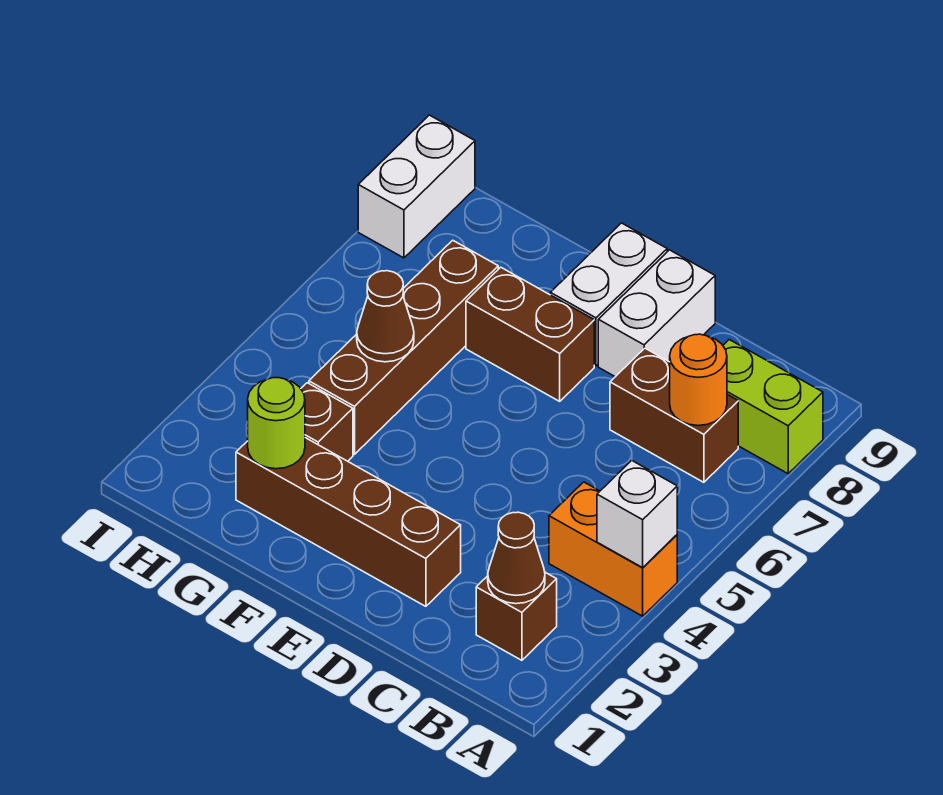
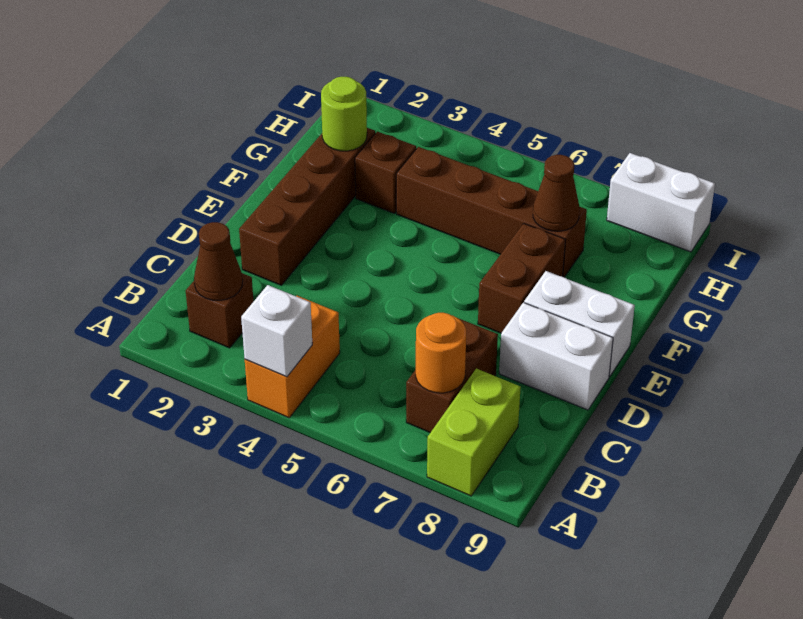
brown 1x1 cone [357,271,414,362] -> brown 1x1 cone moved to [533,155,579,231]

